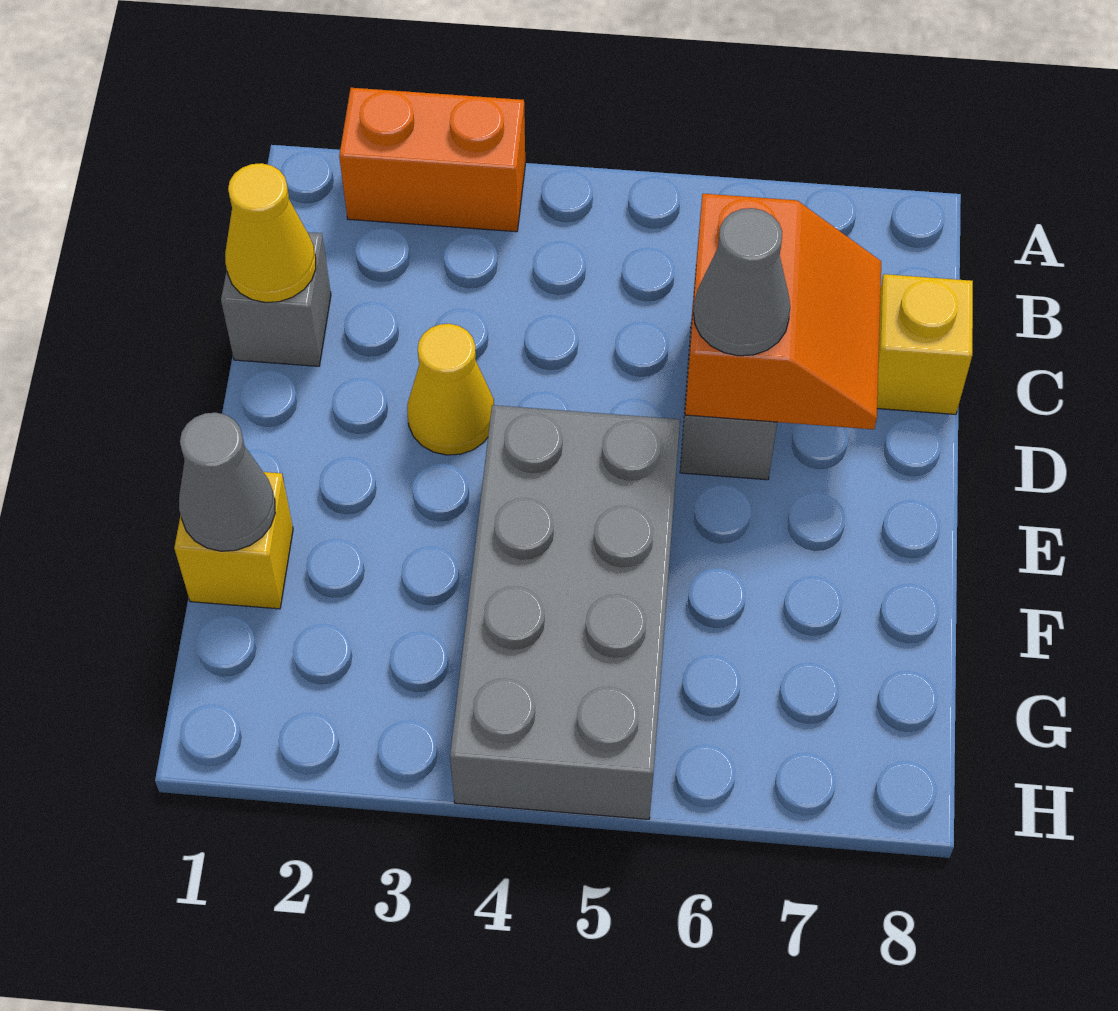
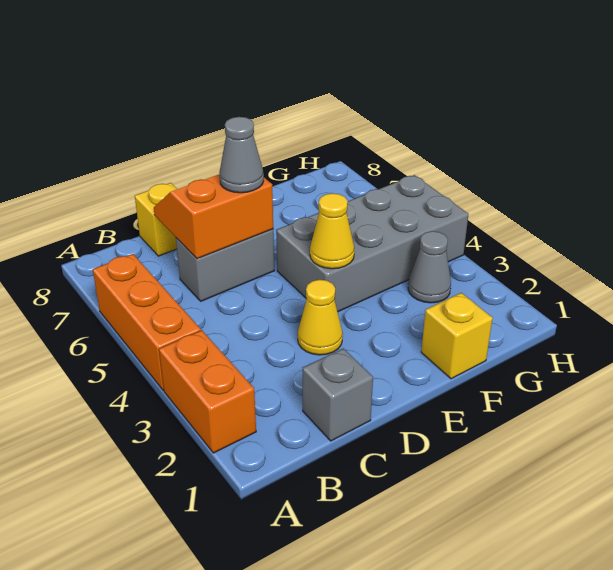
none -> orange 1x3 brick [93,254,201,390]
yellow 1x1 cone [225,163,316,302] -> yellow 1x1 cone moved to [310,193,354,269]
grey 1x1 cone [179,413,275,551] -> grey 1x1 cone moved to [408,231,451,303]

